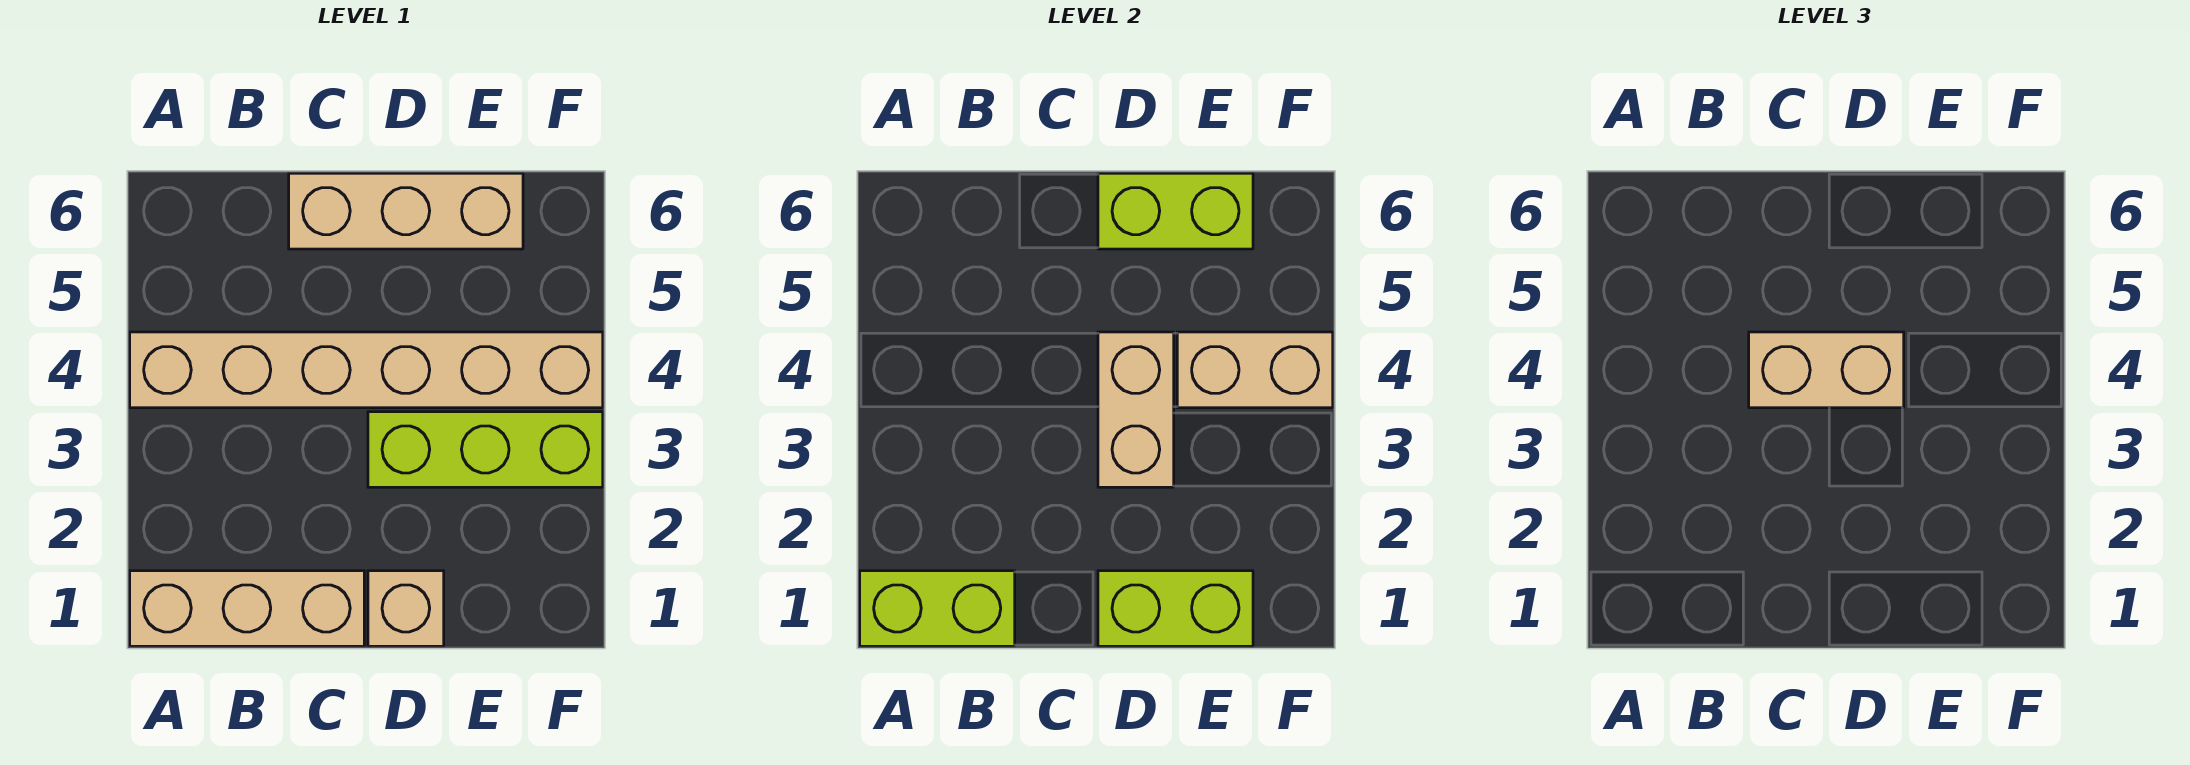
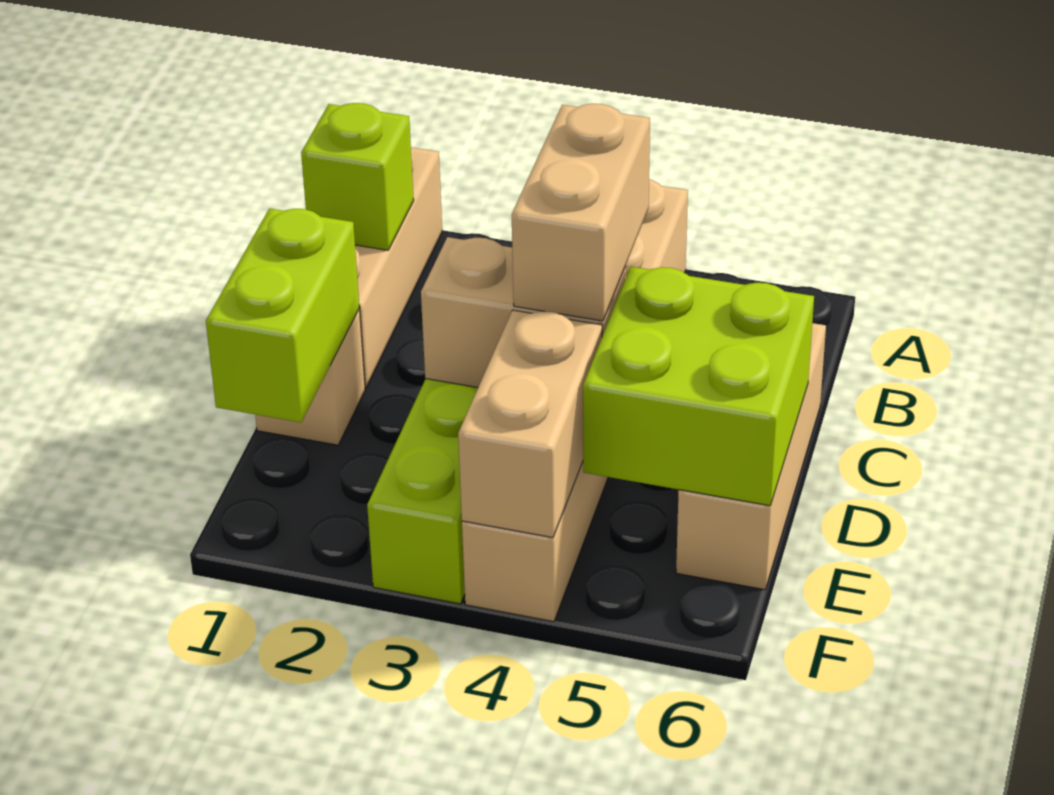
lime 1x2 brick [860,571,1015,646] -> lime 1x1 brick [301,103,414,250]
lime 1x2 brick [1098,173,1253,249] -> lime 2x2 brick [583,267,814,506]

